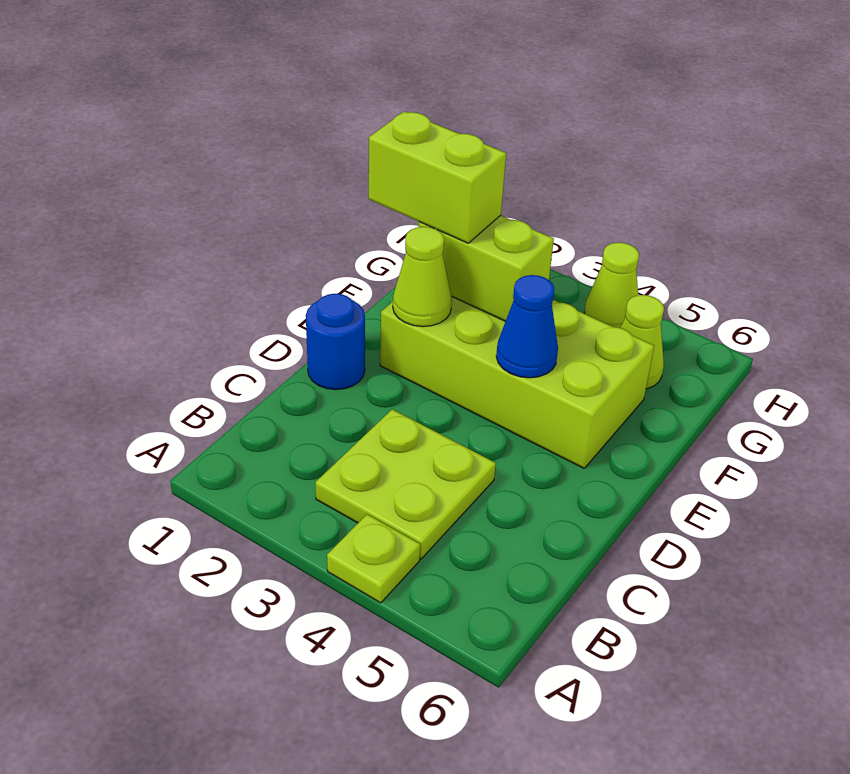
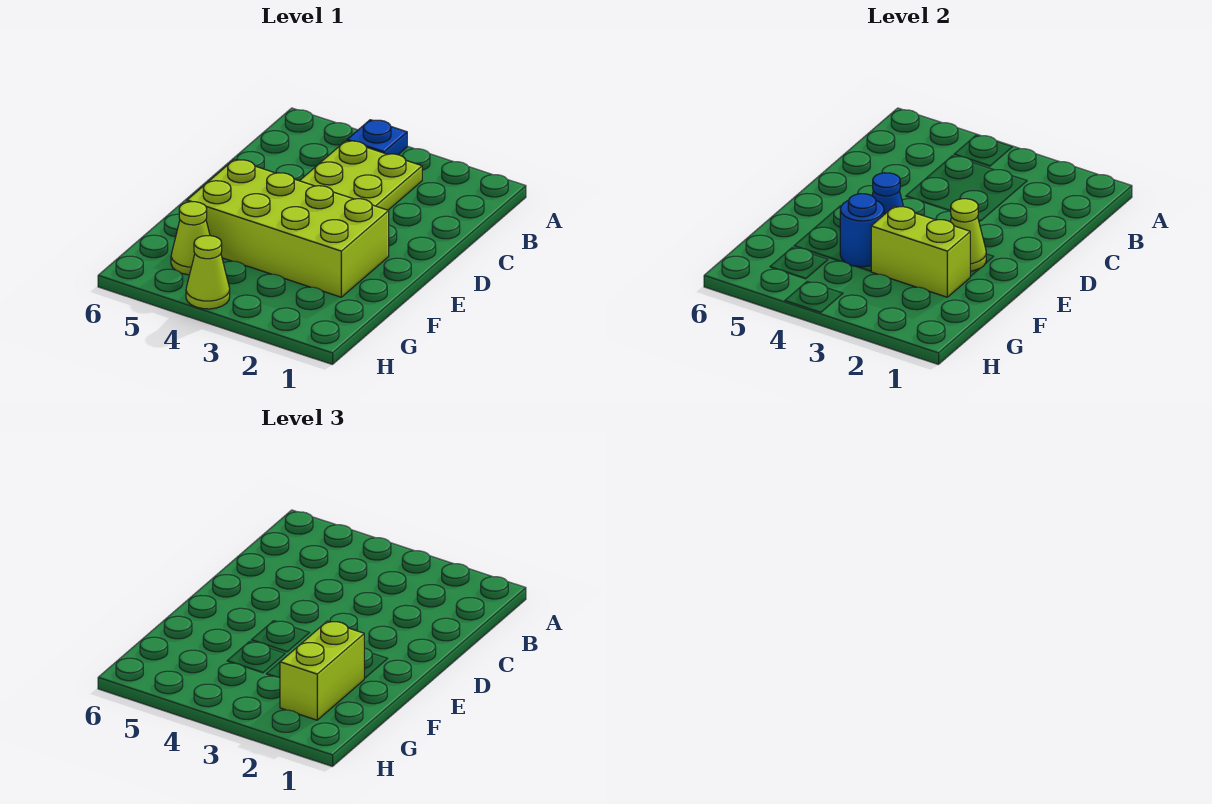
lime 1x1 plate [327,514,420,603] -> blue 1x1 plate [347,120,407,155]
blue 1x1 round brick [306,294,365,390] -> blue 1x1 round brick moved to [840,194,884,267]
lime 1x2 brick [369,111,506,243] -> lime 1x2 brick turned to [280,621,365,720]

